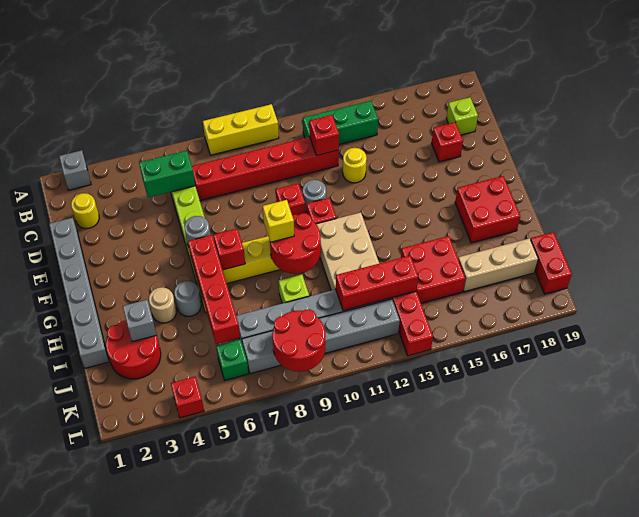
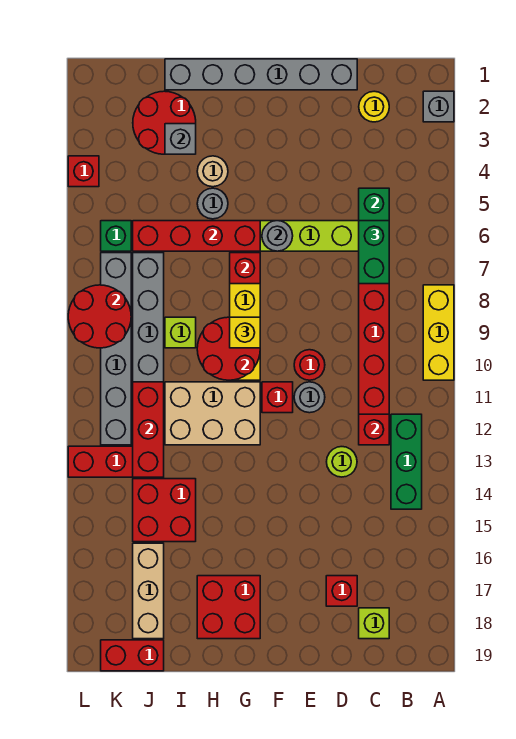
none -> green 1x2 brick [359,221,389,284]
yellow 1x1 round brick [343,148,367,183] -> lime 1x1 round brick [327,447,357,477]
red 1x1 brick [276,184,305,215] -> red 1x1 round brick [294,350,325,380]

